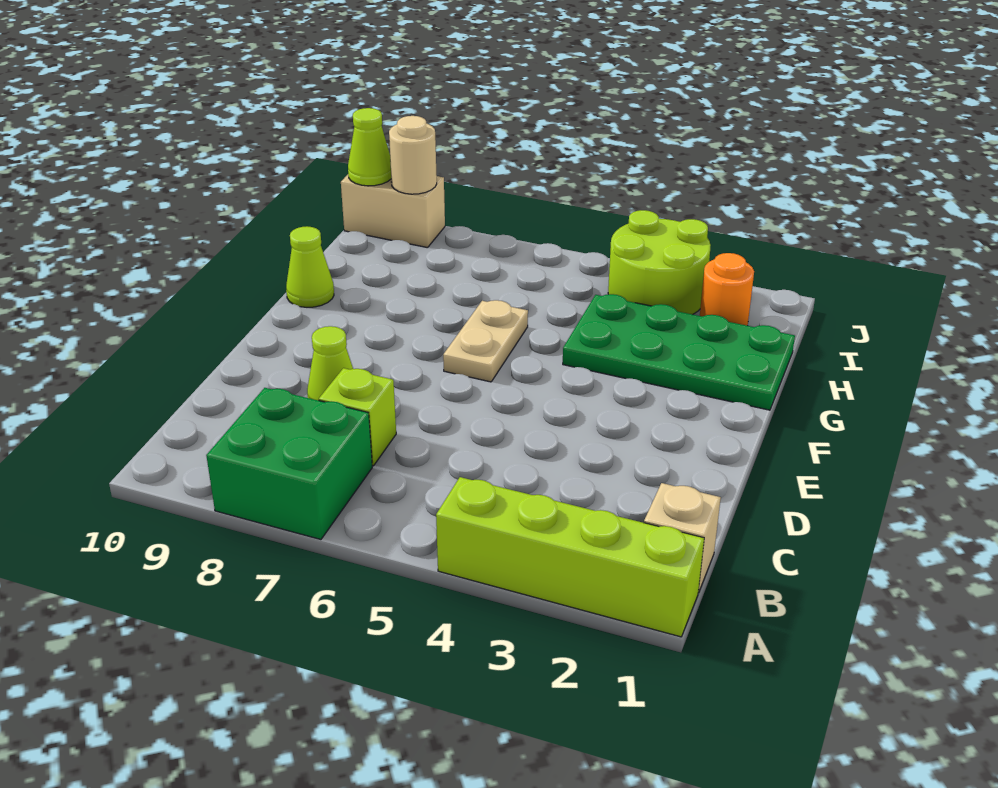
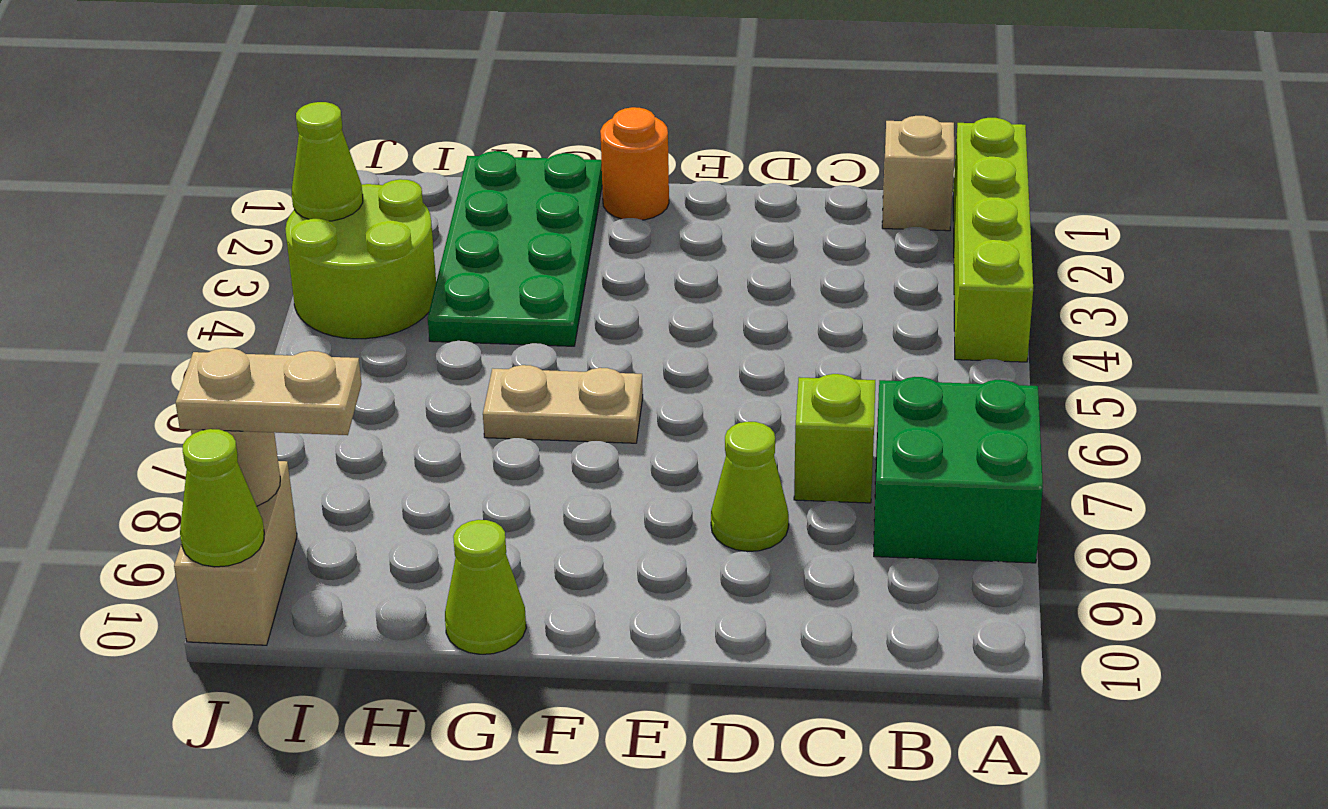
orange 1x1 round brick [700,253,754,326] -> orange 1x1 round brick moved to [600,107,669,220]
none -> tan 1x2 plate [176,348,362,435]
none -> lime 1x1 cone [292,102,363,221]

